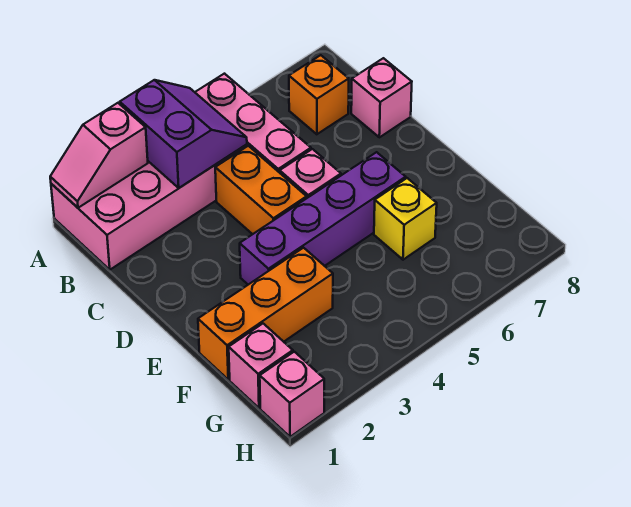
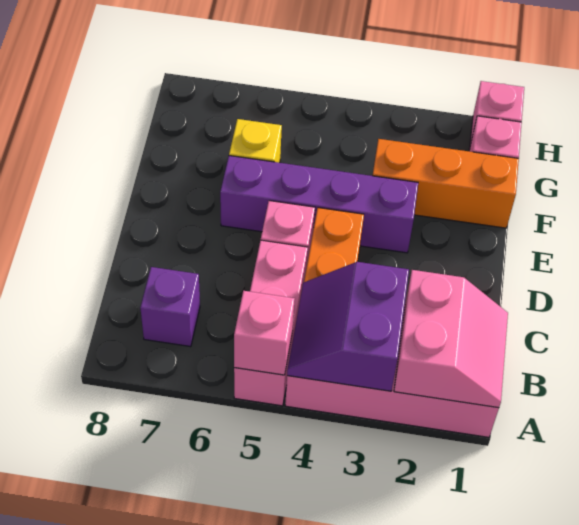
pink 1x2 slope [50,103,148,208] -> pink 2x2 slope [394,270,508,408]
orange 1x1 brick [289,55,349,134] -> purple 1x1 brick [140,267,200,347]
pink 1x1 brick [351,58,412,137] -> pink 1x1 brick moved to [234,291,295,375]

